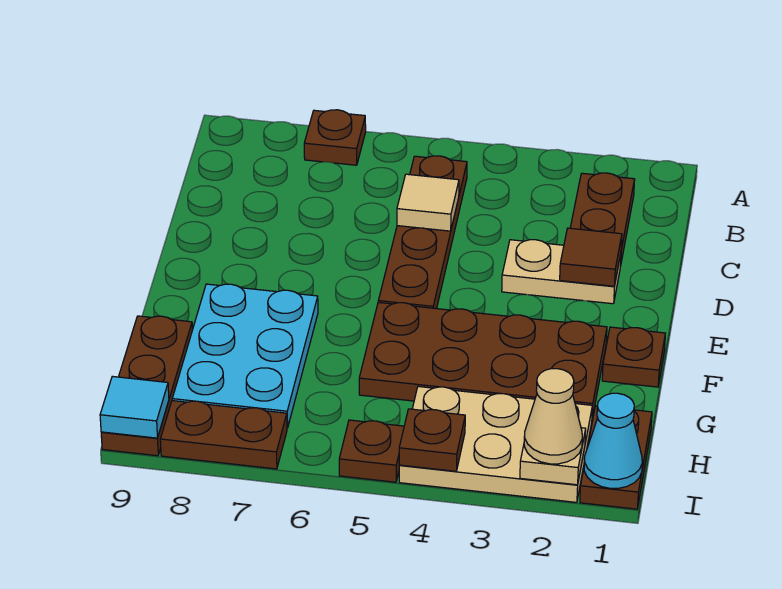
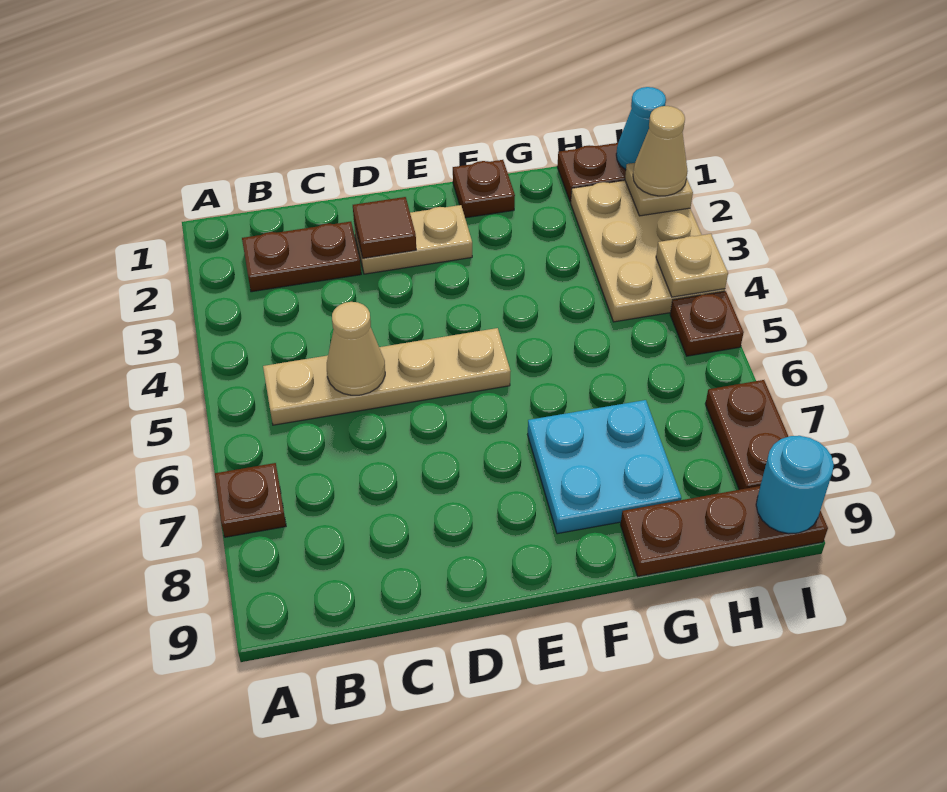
brown 1x4 plate [378,156,467,309] -> tan 1x4 plate [263,328,511,425]
tan 1x1 tile [397,174,459,231] -> tan 1x1 cone [327,302,385,395]
tan 1x2 plate [502,240,621,304] -> tan 1x2 plate turned to [354,205,472,274]
brown 2x4 plate [359,302,607,418] -> none
cyan 2x3 plate [172,284,318,428] -> cyan 2x2 plate [528,400,681,534]
brown 1x1 plate [399,409,465,471] -> tan 1x1 plate [656,234,728,297]
cyan 1x1 tile [100,376,169,438] -> cyan 1x1 round brick [756,436,834,534]

